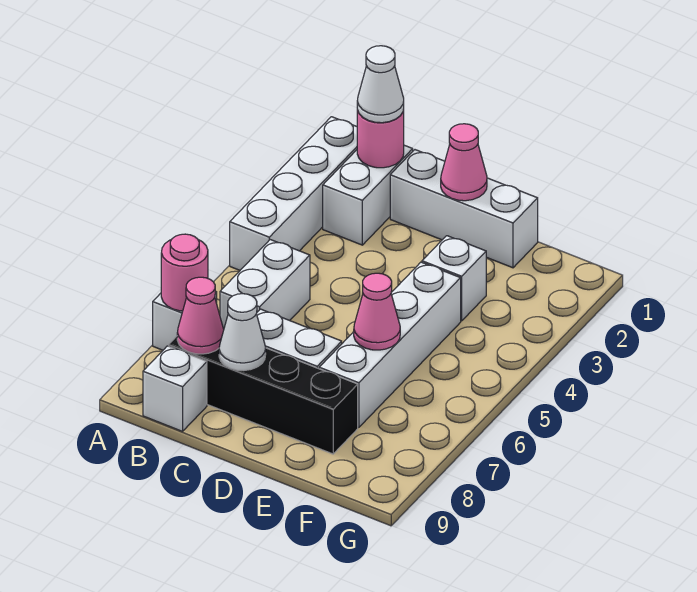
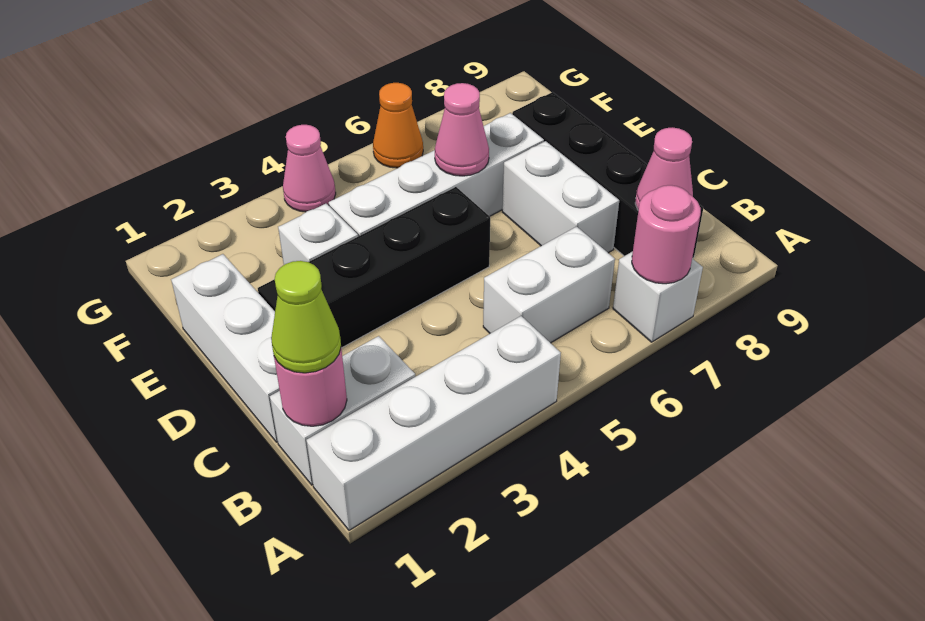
white 1x1 cone [357,46,404,123] -> lime 1x1 cone [271,261,341,373]
white 1x1 brick [143,346,207,431] -> none
white 1x1 cone [219,294,266,371] -> none
pink 1x1 cone [441,124,487,201] -> pink 1x1 cone moved to [283,125,336,212]
none -> black 1x4 brick [258,187,490,348]
none -> orange 1x1 cone [373,83,423,168]

